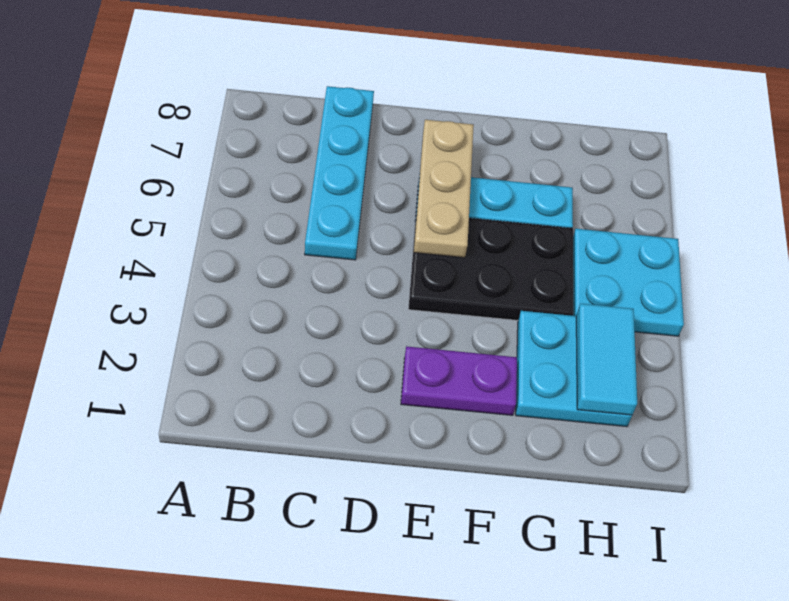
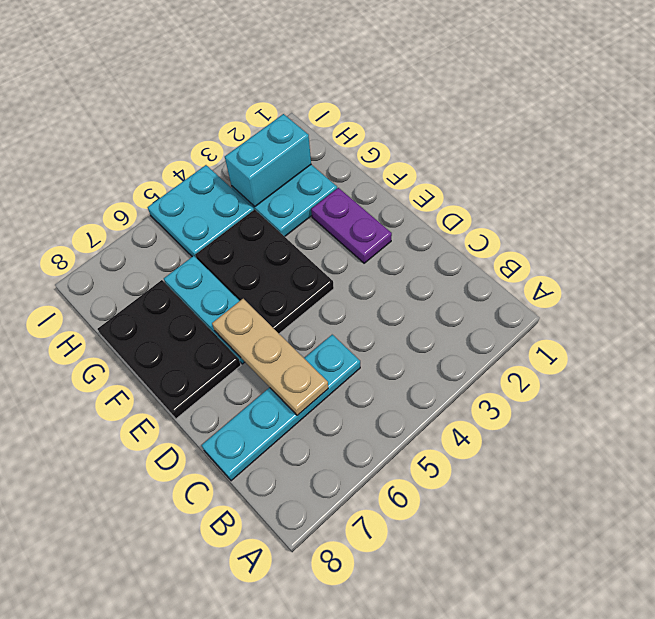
tan 1x3 plate [414,120,474,258] -> tan 1x3 plate turned to [212,299,328,415]
none -> black 2x3 plate [98,280,241,419]
cyan 1x2 tile [576,304,637,415] -> cyan 1x2 brick [225,114,311,207]

